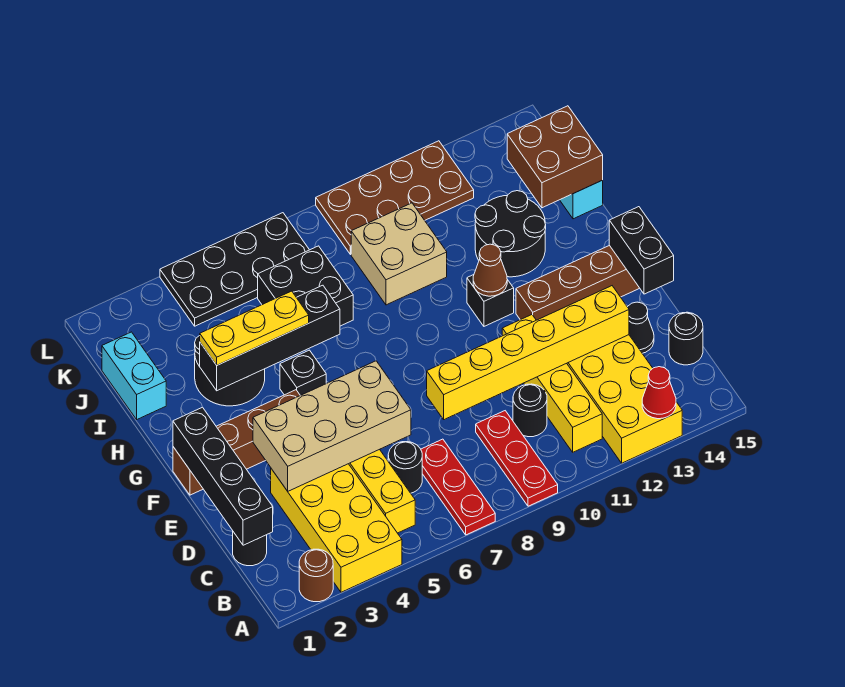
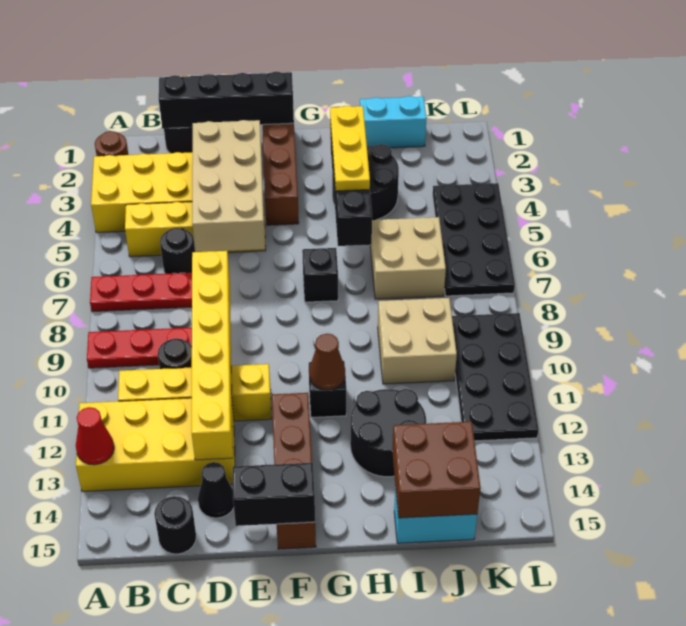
black 1x1 brick [280,350,326,396] -> black 1x1 brick moved to [302,248,338,302]
black 2x2 brick [258,246,353,326] -> tan 2x2 brick [370,217,446,299]
brown 2x4 plate [316,141,474,255] -> black 2x4 plate [452,313,539,441]

